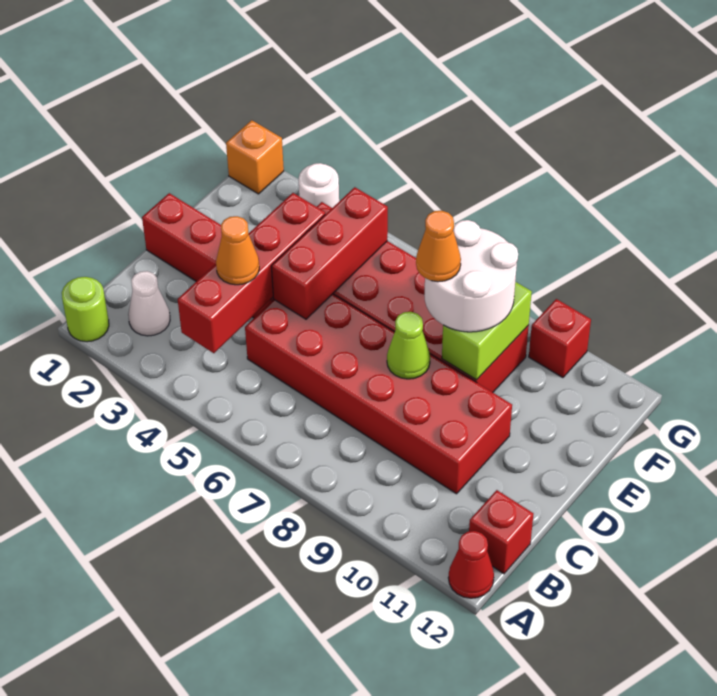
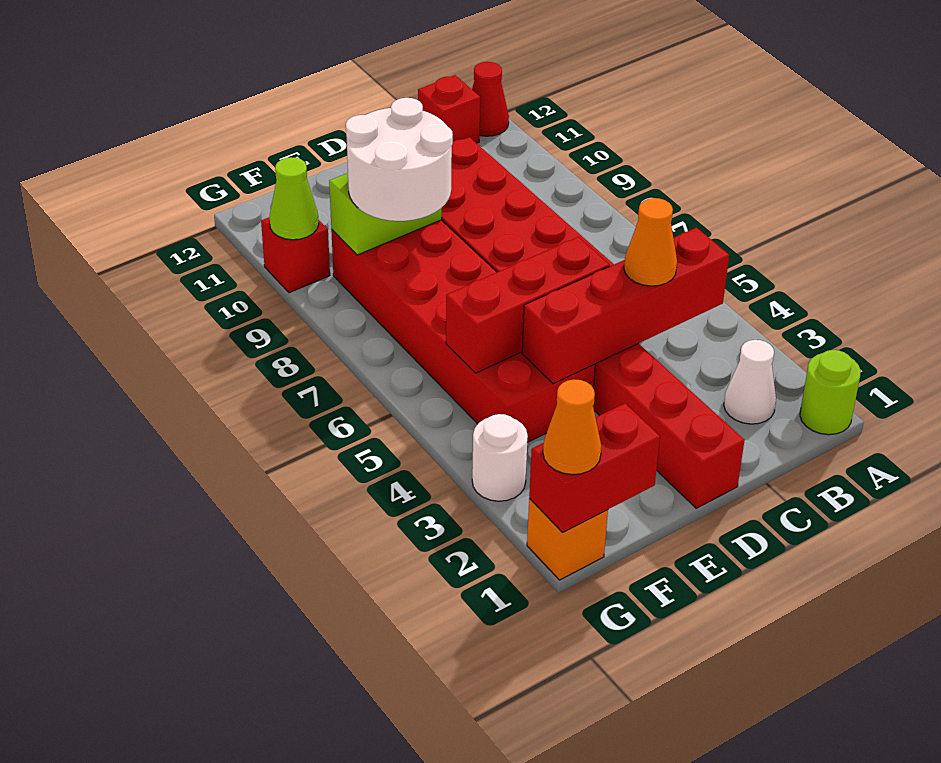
lime 1x1 cone [387,312,430,379] -> lime 1x1 cone moved to [270,157,319,240]
orange 1x1 cone [416,211,461,282] -> orange 1x1 cone moved to [543,379,601,475]
none -> red 1x2 brick [529,403,660,533]

